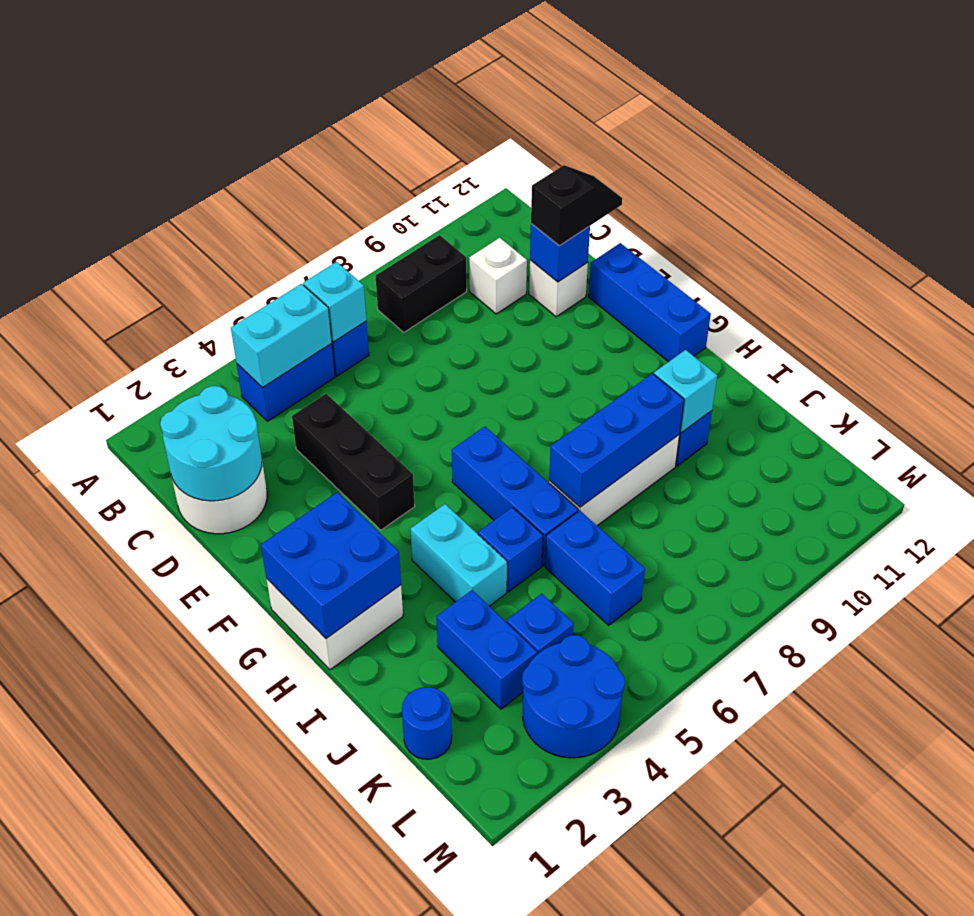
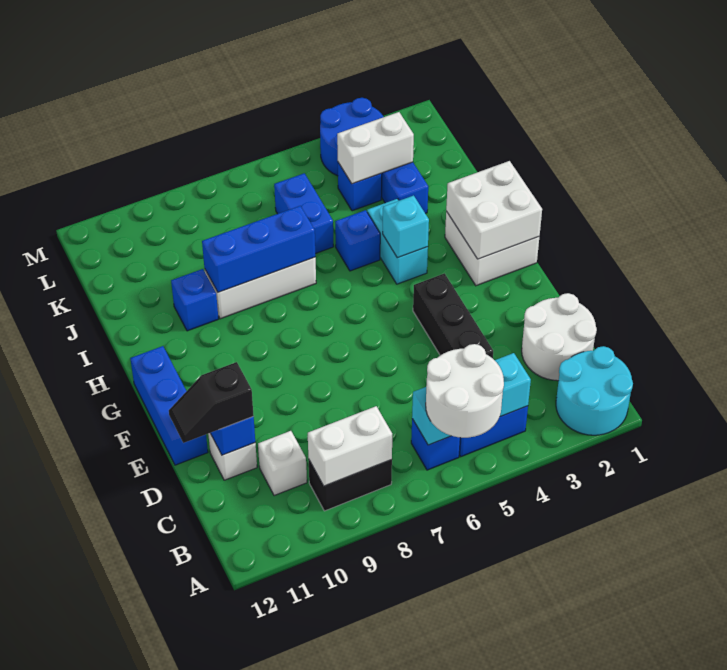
none -> white 2x2 round brick [426,344,504,438]
none -> white 1x2 brick [308,406,392,486]
cyan 2x2 round brick [160,386,262,501] -> cyan 2x2 round brick moved to [556,346,633,435]
blue 2x2 brick [261,492,401,639] -> white 2x2 brick [446,161,542,259]
blue 1x3 brick [452,427,578,566] -> none
cyan 1x1 brick [654,350,717,433] -> cyan 1x1 brick moved to [383,195,429,258]
blue 1x1 round brick [402,687,452,759] -> none
none -> white 1x2 brick [337,112,414,184]

